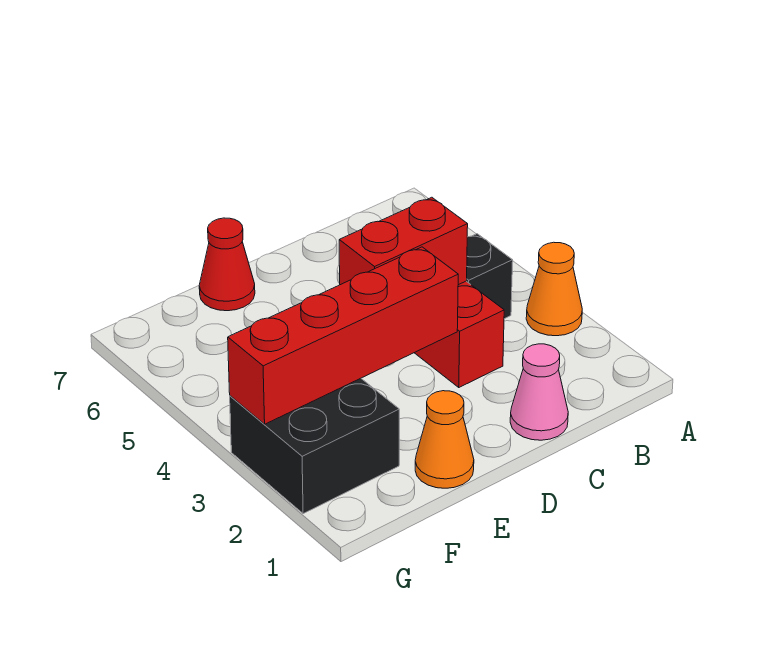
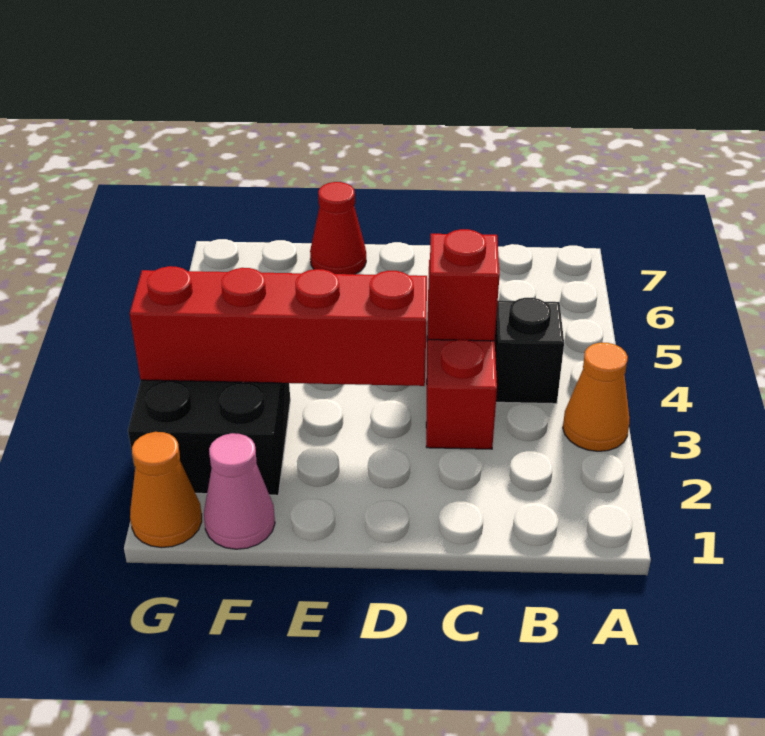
pink 1x1 cone [510,344,568,440] -> pink 1x1 cone moved to [204,433,275,549]
red 1x2 brick [339,197,468,285] -> red 1x1 brick [429,229,500,341]
orange 1x1 cone [415,391,474,488] -> orange 1x1 cone moved to [130,432,202,548]

